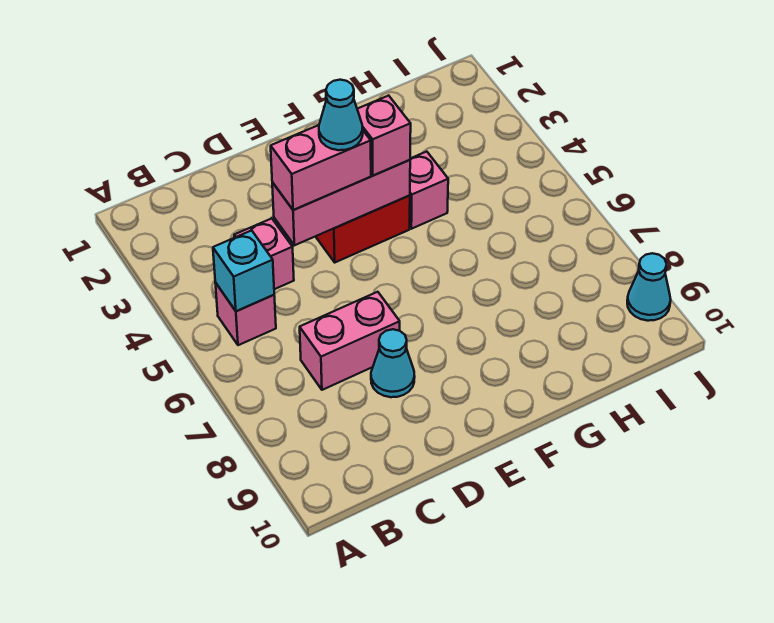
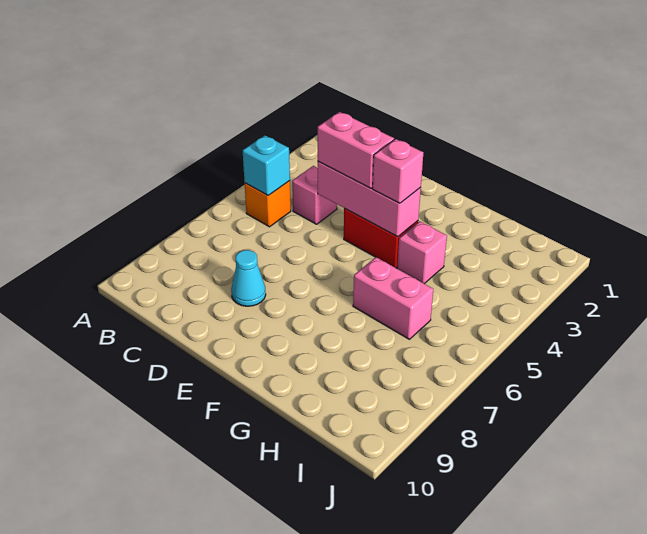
pink 1x1 brick [215,283,276,345] -> orange 1x1 brick [245,181,291,227]
pink 1x2 brick [300,292,400,390] -> pink 1x2 brick moved to [353,257,433,339]
cyan 1x1 cone [319,80,363,150] -> none
cyan 1x1 cone [627,253,671,321] -> none

